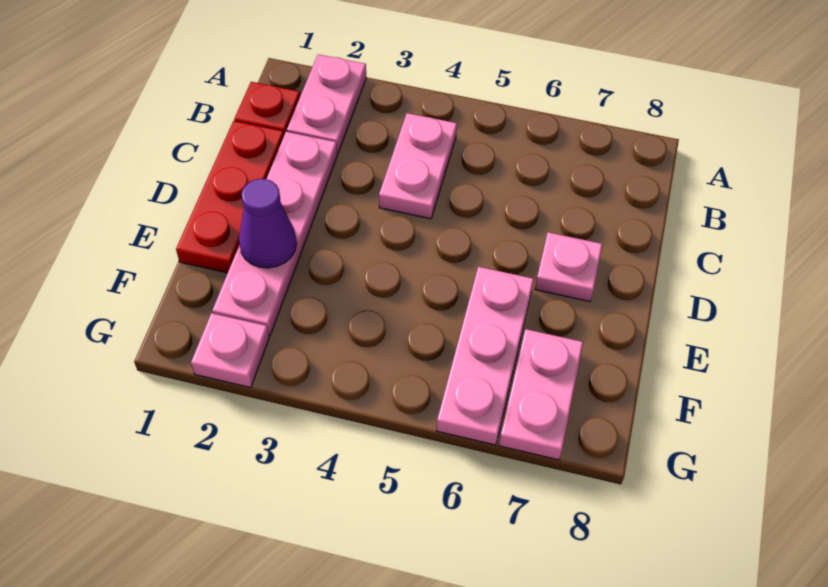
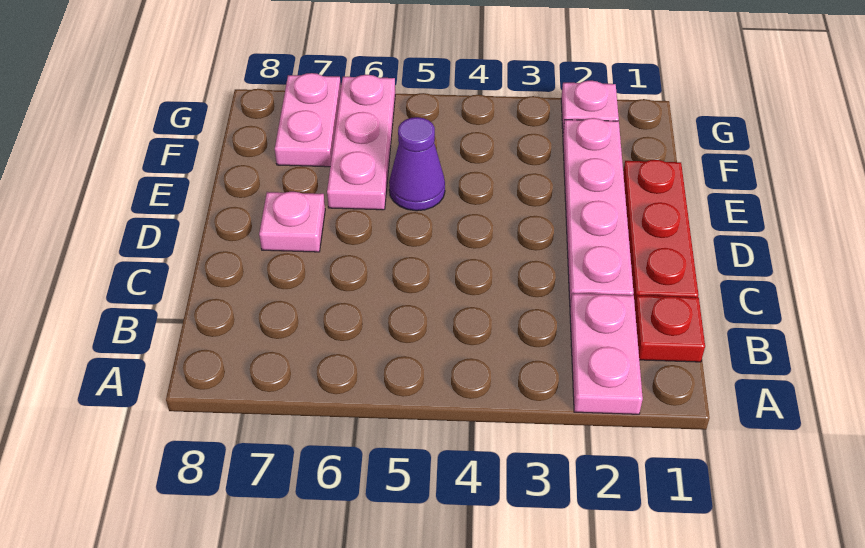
pink 1x2 plate [379,113,457,219] -> none
purple 1x1 cone [239,179,297,268] -> purple 1x1 cone moved to [389,117,445,211]

